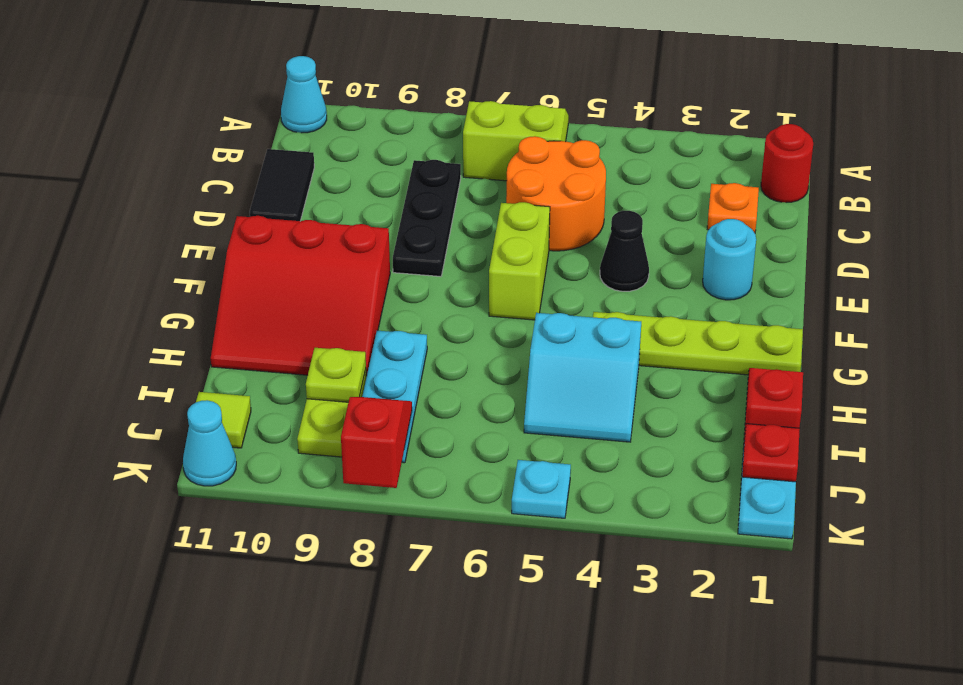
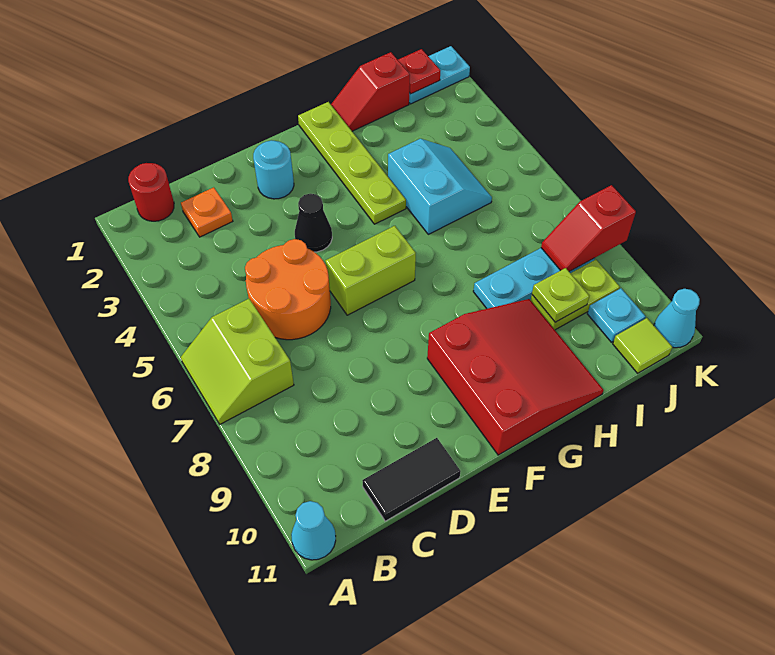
black 1x3 plate [393,160,461,277] -> none
cyan 1x1 plate [512,460,571,518] -> cyan 1x1 plate moved to [587,288,646,342]

